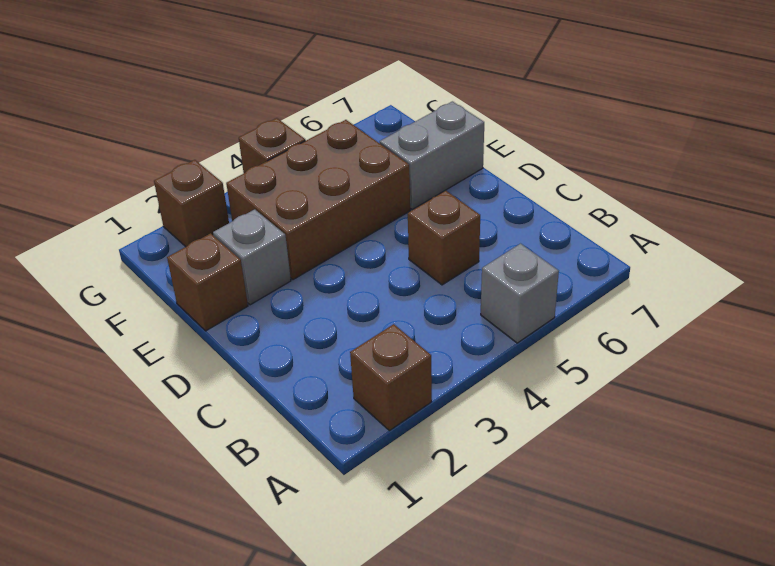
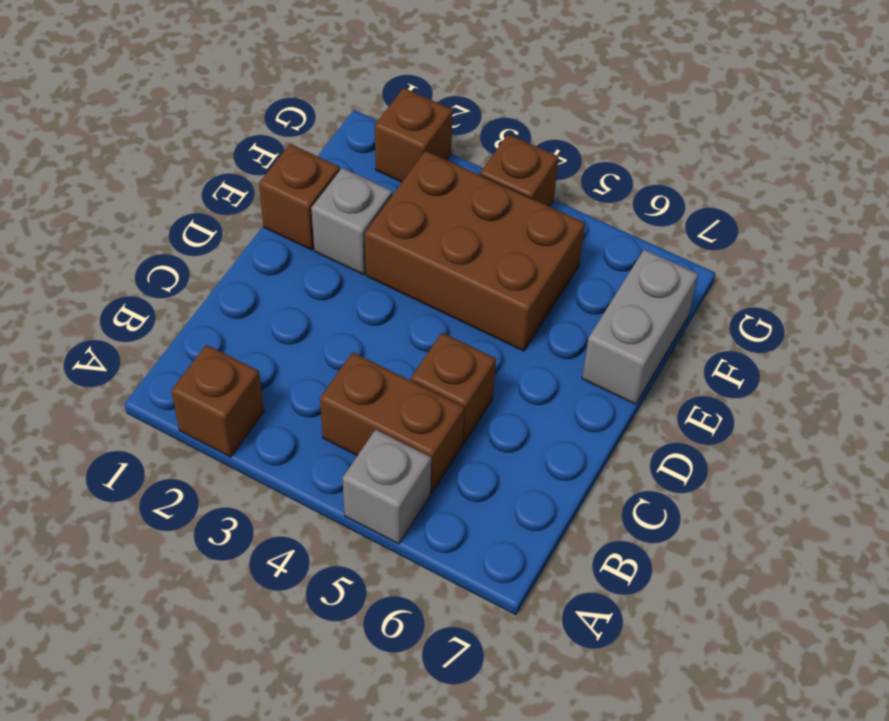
none -> brown 1x2 brick [320,352,464,493]
grey 1x2 brick [380,101,484,210] -> grey 1x2 brick turned to [582,249,698,404]

